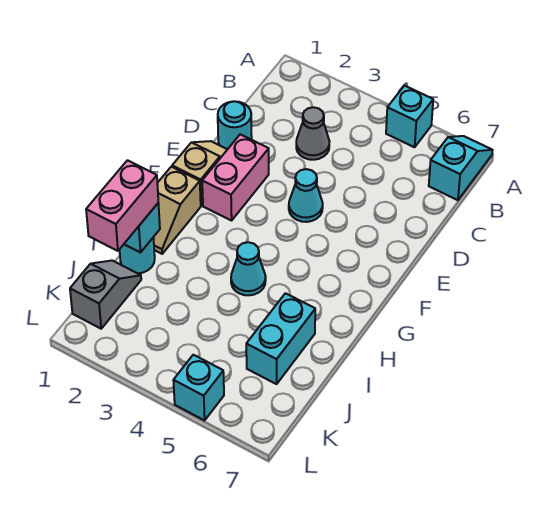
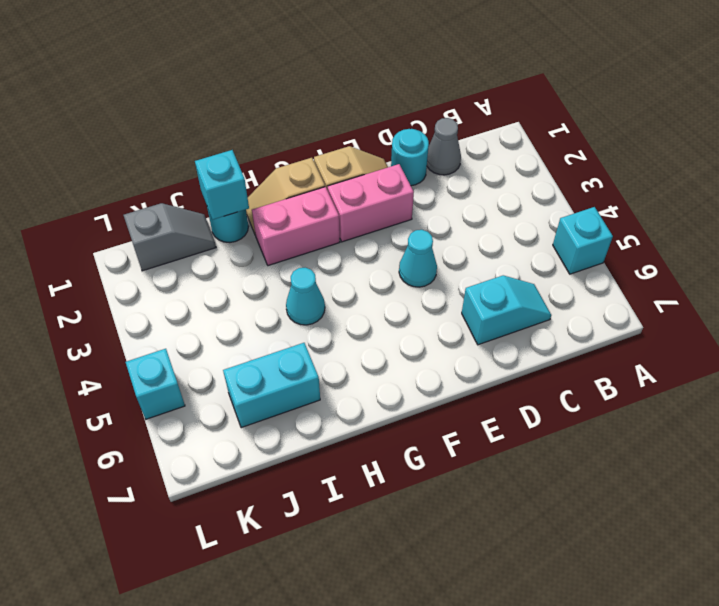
cyan 1x2 slope [429,136,493,200] -> cyan 1x2 slope moved to [462,276,551,345]
grey 1x1 cone [296,107,330,160] -> grey 1x1 cone moved to [427,118,461,175]
pink 1x2 brick [86,160,158,251] -> pink 1x2 brick moved to [252,187,340,266]

